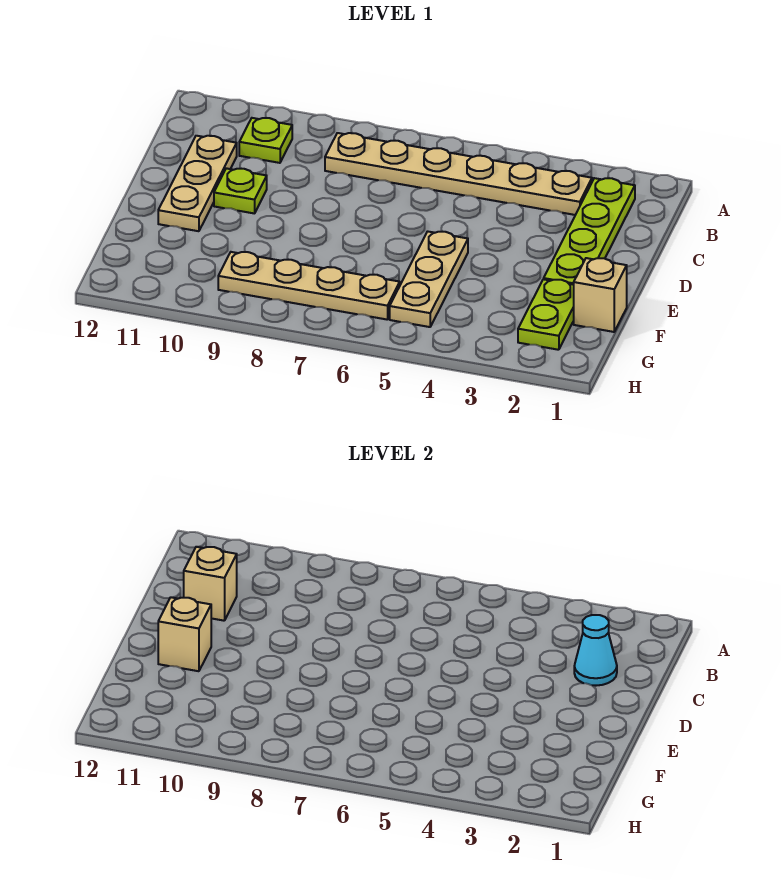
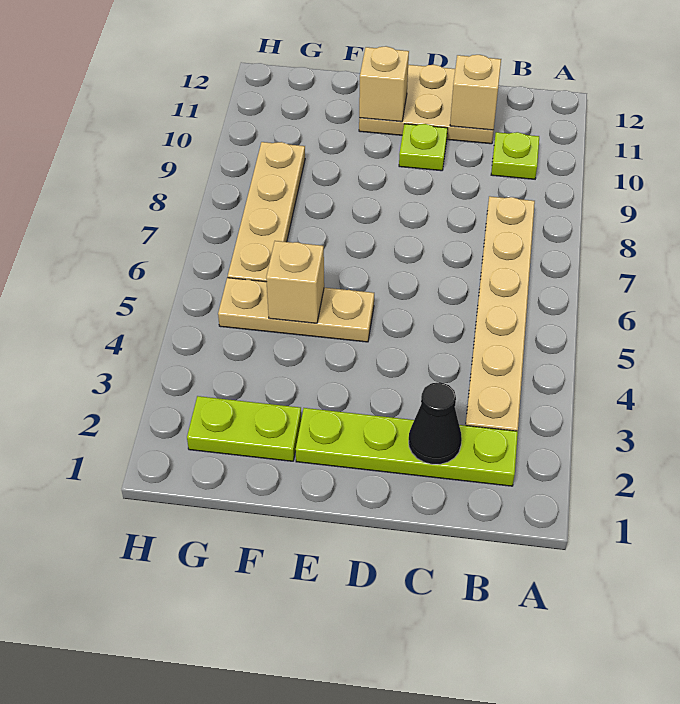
cyan 1x1 cone [574,615,617,686] -> black 1x1 cone [409,382,462,464]
tan 1x3 plate [158,136,237,231] -> tan 2x3 plate [359,65,494,144]
tan 1x1 brick [574,258,627,332] -> tan 1x1 brick moved to [266,241,324,323]

